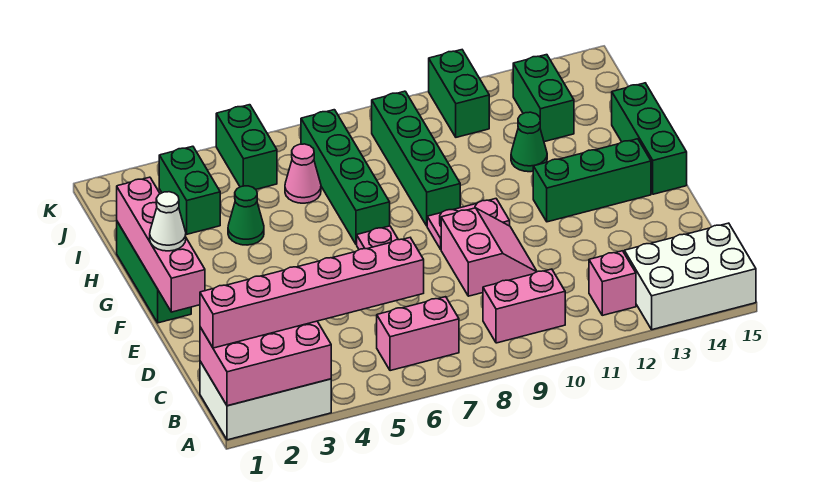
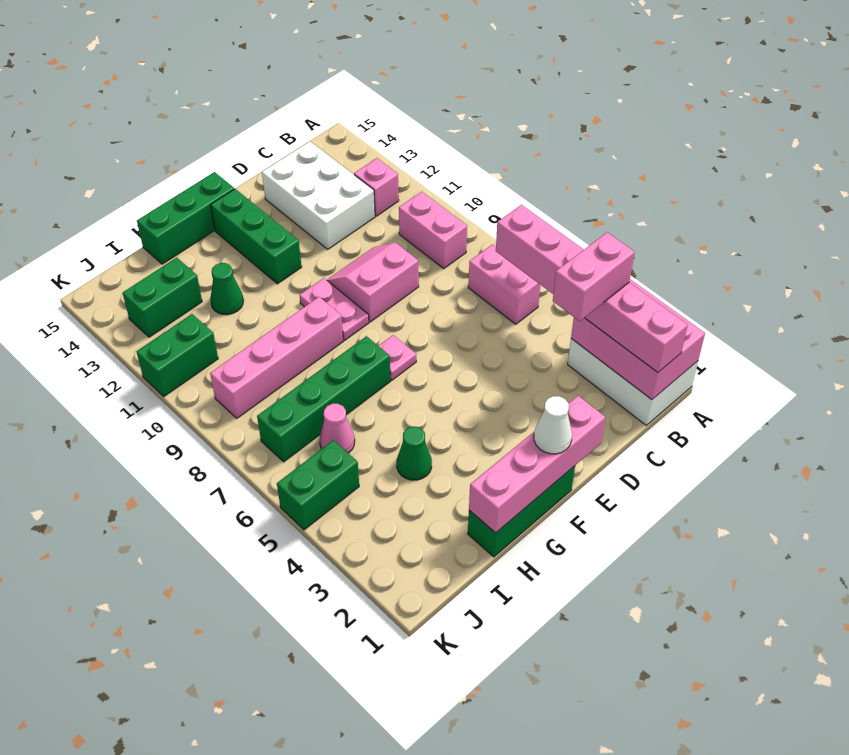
white 2x3 brick [624,223,756,330] -> white 2x3 brick moved to [262,142,375,249]
none -> pink 1x2 brick [553,232,635,321]
green 1x4 brick [372,91,460,226] -> pink 1x4 brick [210,297,343,418]
green 1x2 brick [159,146,220,234] -> none

